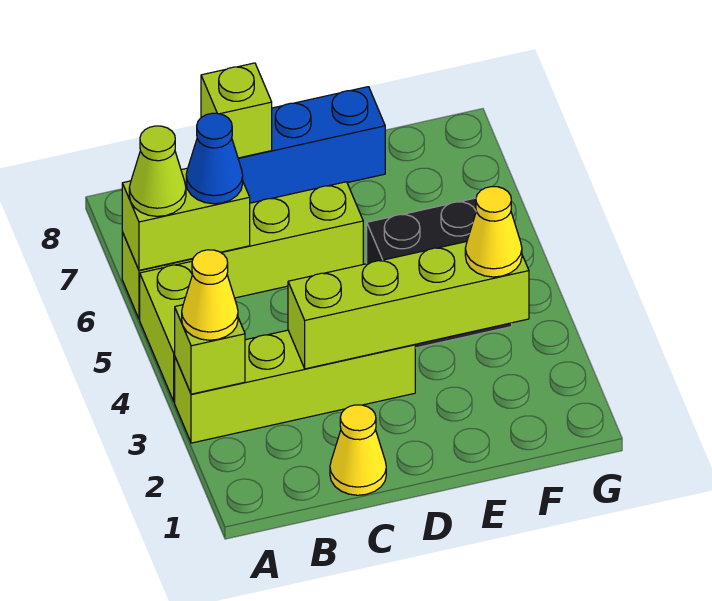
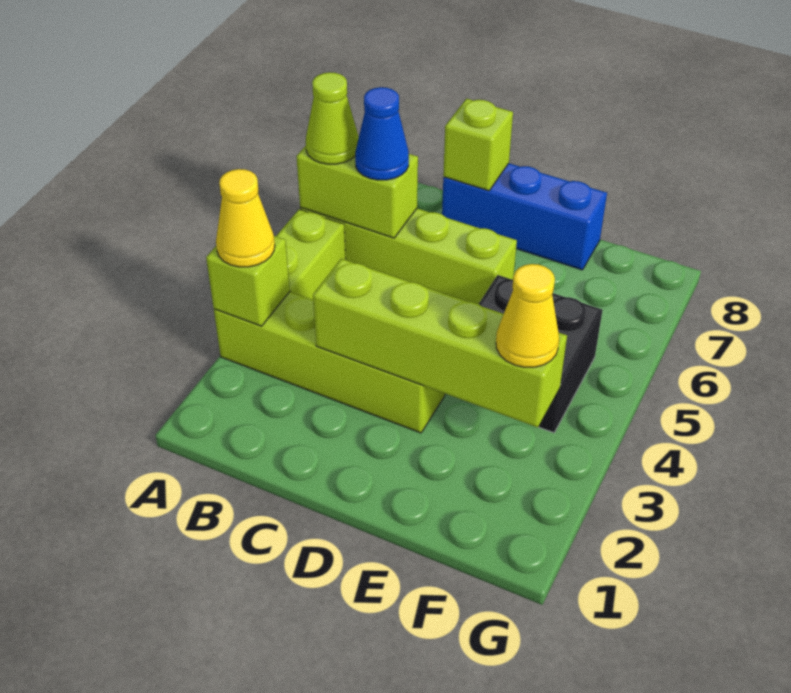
yellow 1x1 cone [330,405,386,495] -> none

